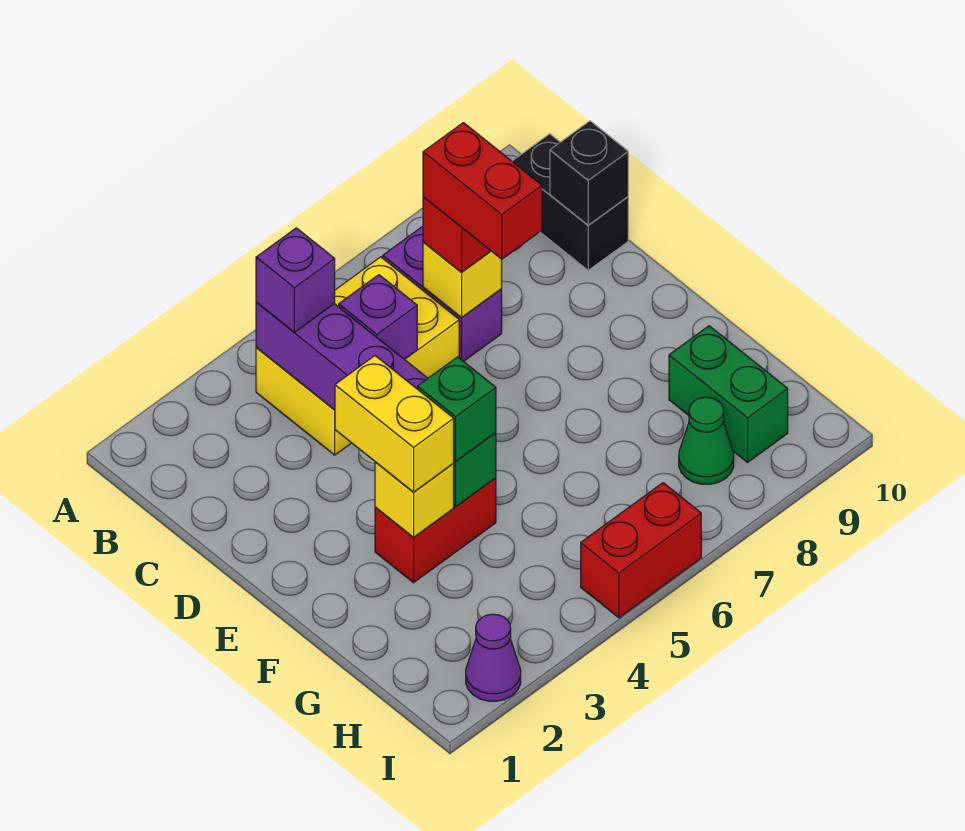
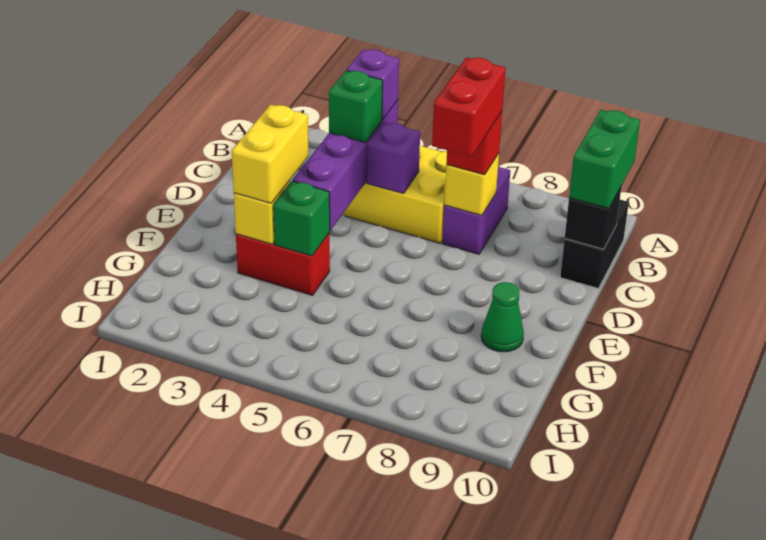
green 1x1 brick [417,357,496,461] -> green 1x1 brick moved to [329,70,383,142]
green 1x2 brick [669,326,788,462] -> green 1x2 brick moved to [569,110,640,208]
green 1x1 cone [679,397,734,484] -> green 1x1 cone moved to [481,282,524,352]
purple 1x1 cone [466,614,521,701] -> none
red 1x2 brick [581,483,701,618] -> none

